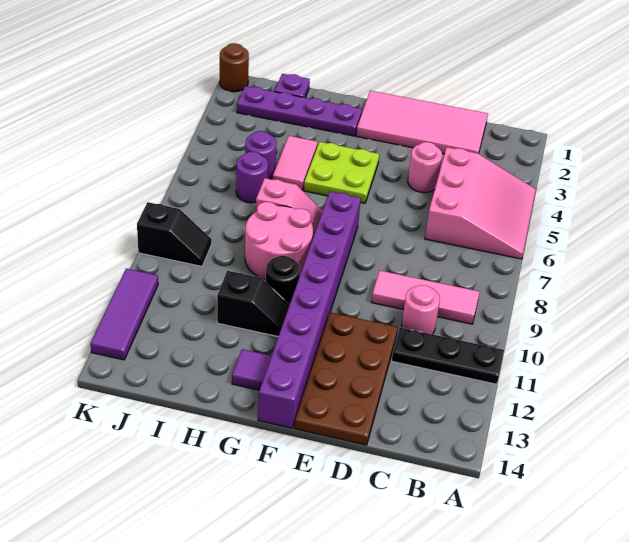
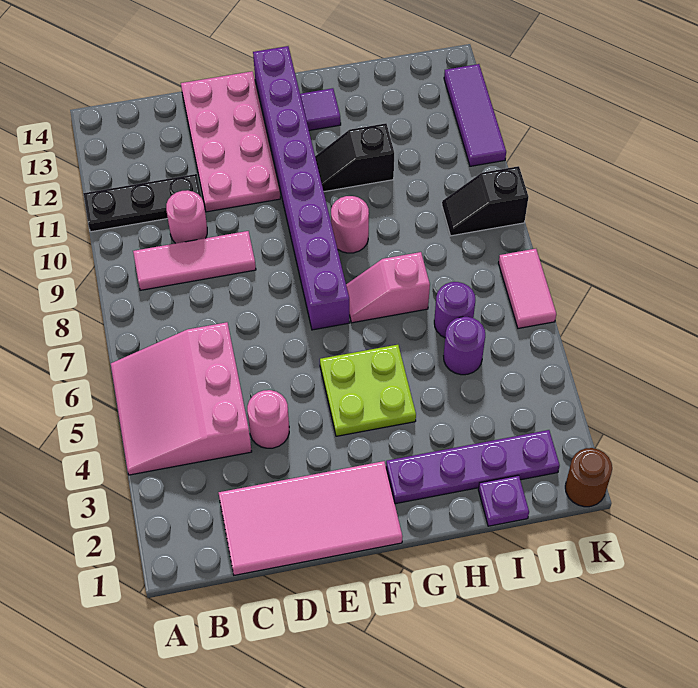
brown 2x4 plate [295,312,398,445] -> pink 2x4 plate [181,71,280,212]
pink 2x2 round brick [245,202,313,280] -> pink 1x1 round brick [331,196,369,253]
black 1x1 round brick [266,256,300,305] -> none
pink 1x2 tile [273,136,318,190] -> pink 1x2 tile moved to [499,249,556,328]

